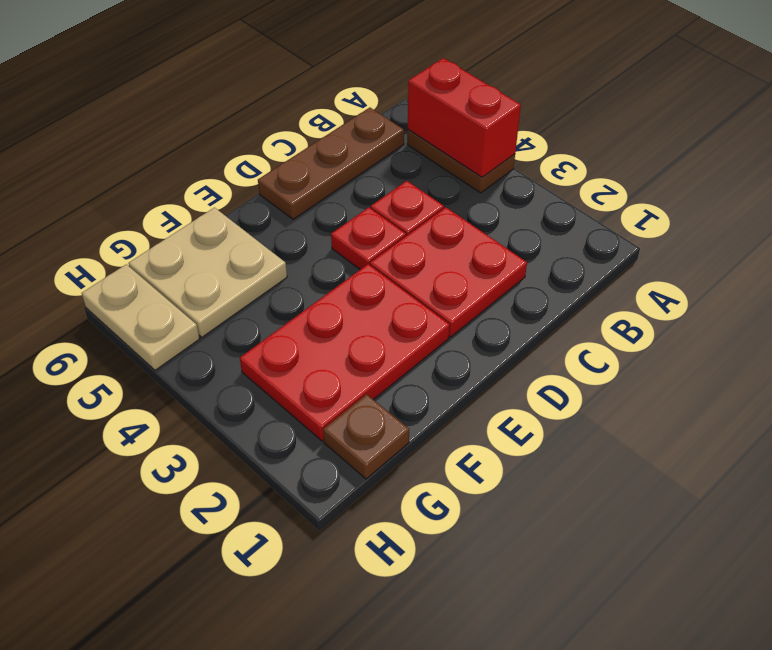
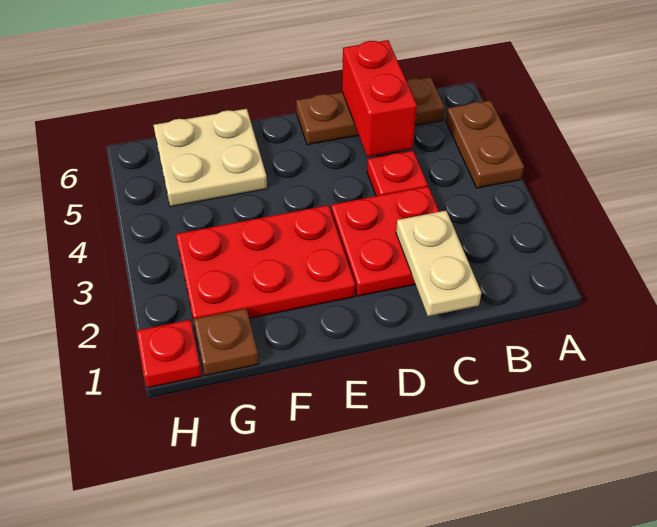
red 1x2 brick [408,58,521,177] -> red 1x2 brick moved to [342,40,417,157]
red 1x1 plate [331,207,406,269] -> red 1x1 plate moved to [137,320,202,388]
tan 1x2 plate [82,264,200,370] -> tan 1x2 plate moved to [396,211,481,316]

